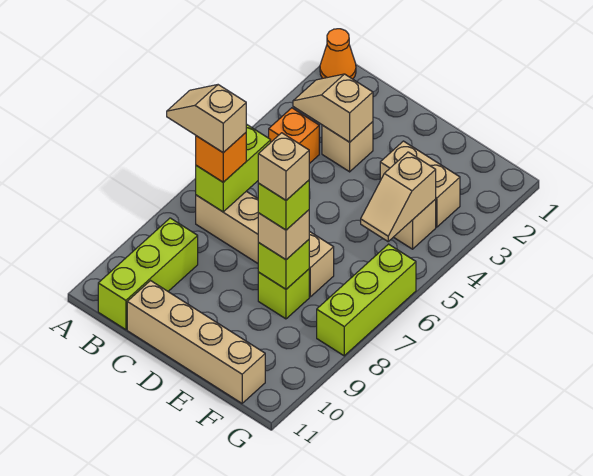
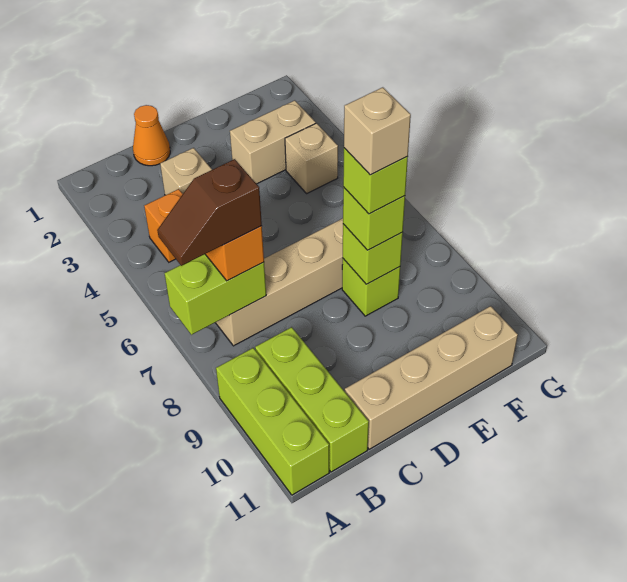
orange 1x1 cone [320,29,356,79] -> orange 1x1 cone moved to [133,105,170,166]
tan 1x2 slope [167,85,246,153] -> brown 1x2 slope [157,159,262,266]
tan 1x2 slope [293,74,373,142] -> none
lime 1x2 brick [196,124,271,212] -> lime 1x2 brick turned to [165,254,266,335]
tan 1x1 brick [258,210,309,260] -> lime 1x1 brick [343,187,405,250]
tan 1x2 slope [361,152,436,241] -> none
lime 1x3 brick [317,244,416,356] -> lime 1x3 brick moved to [216,348,329,495]

